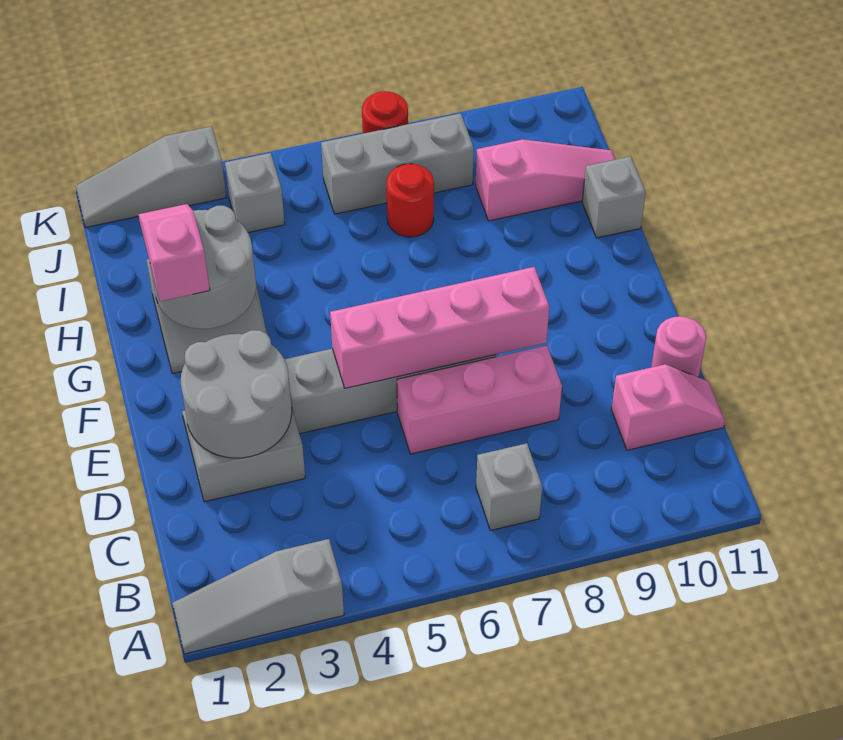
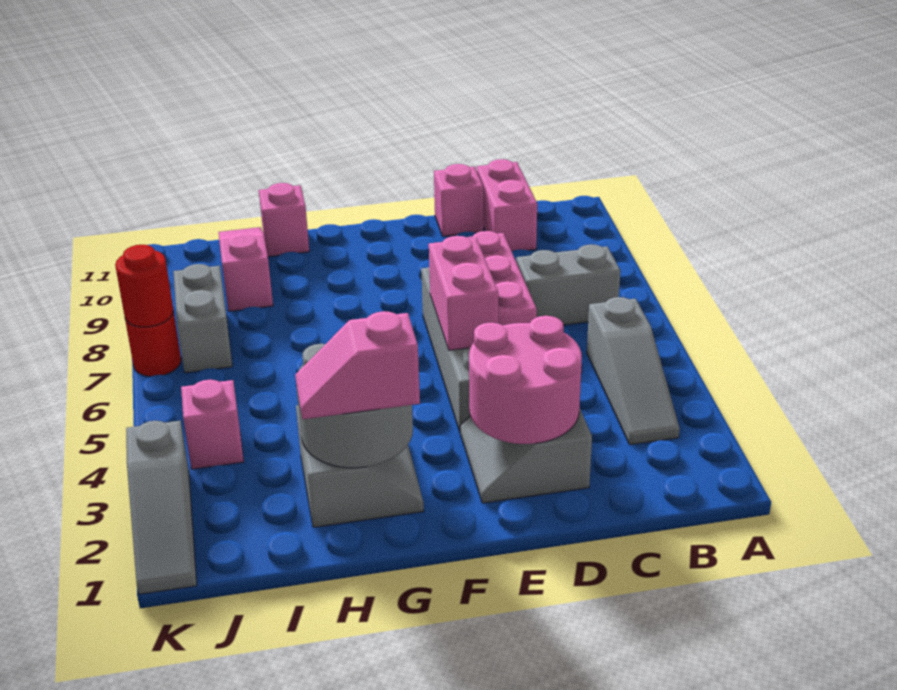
grey 1x3 slope [172,539,344,654] -> grey 1x3 slope moved to [587,297,680,445]
grey 1x1 brick [476,443,542,530] -> grey 1x2 brick [516,244,620,325]
pink 1x2 slope [611,364,725,450] -> pink 1x2 brick [477,159,537,251]
grey 2x2 round brick [181,330,292,458] -> pink 2x2 round brick [469,316,582,444]
pink 1x1 round brick [651,316,706,377] -> pink 1x1 brick [434,164,483,236]
pink 1x4 brick [330,267,549,388] -> pink 1x2 brick [429,236,498,350]
grey 1x1 brick [582,156,646,238] -> pink 1x1 brick [259,183,309,257]
red 1x1 round brick [387,164,434,237] -> red 1x1 round brick moved to [115,245,173,327]
grey 1x1 brick [225,153,285,233] -> pink 1x1 brick [181,380,244,469]
grey 1x3 brick [321,113,474,214] -> grey 1x2 brick [173,264,232,373]

